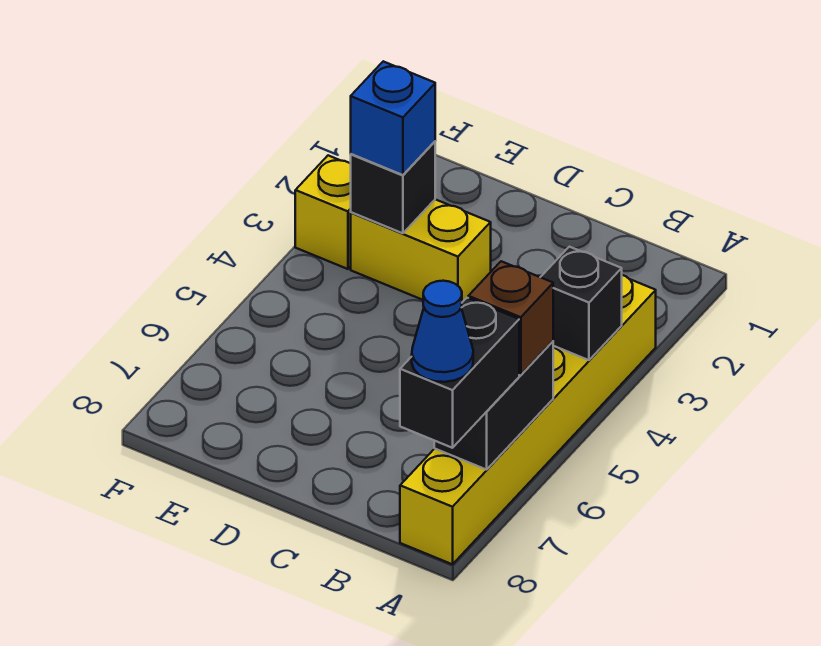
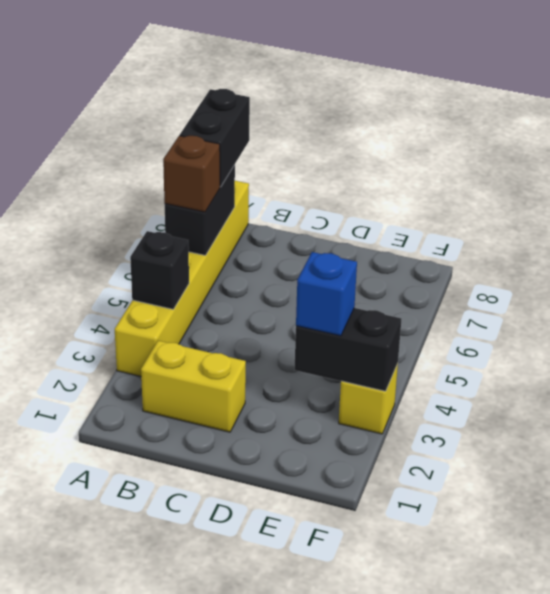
blue 1x1 cone [412,281,473,382] -> none
yellow 1x2 brick [351,199,491,302] -> yellow 1x2 brick moved to [141,341,246,432]
black 1x1 brick [351,142,435,233] -> black 1x2 brick [295,308,401,391]

